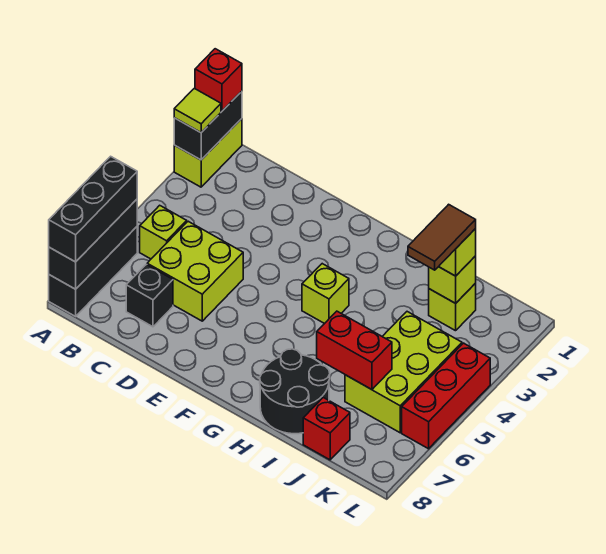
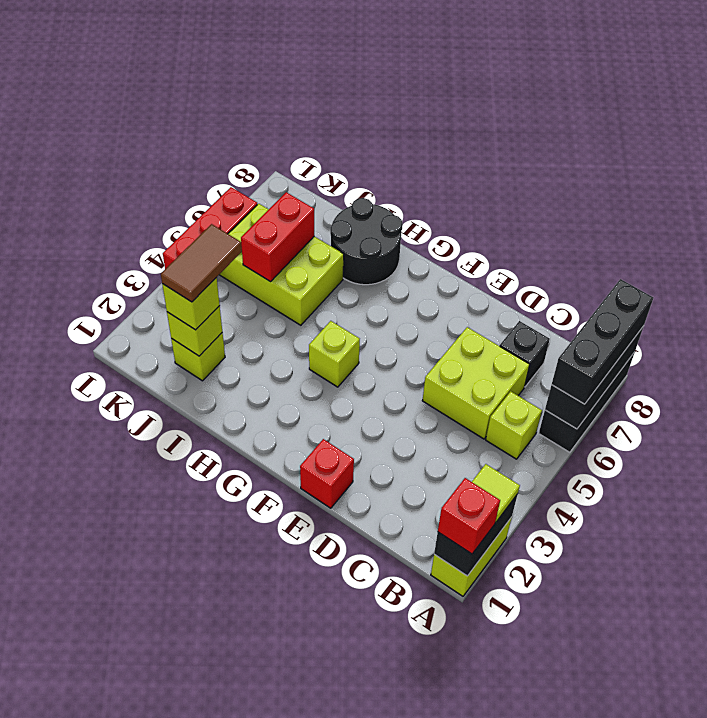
red 1x2 brick [317,311,392,390] -> red 1x2 brick turned to [241,192,314,282]
lime 2x3 brick [345,312,462,433] -> lime 2x3 brick turned to [219,204,344,325]
red 1x1 brick [303,398,350,460] -> red 1x1 brick moved to [300,439,354,508]

